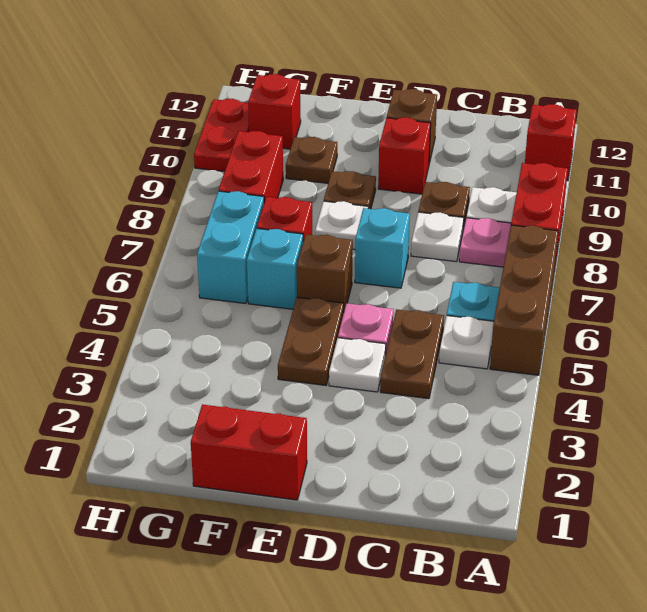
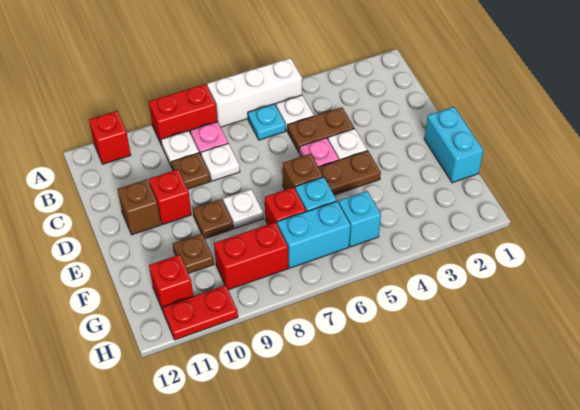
brown 1x3 brick [490,225,558,375] -> white 1x3 brick [207,58,302,127]
cyan 1x1 brick [355,208,410,288] -> cyan 1x1 brick moved to [339,191,381,247]
red 1x2 brick [191,404,307,500] -> cyan 1x2 brick [424,107,484,183]

